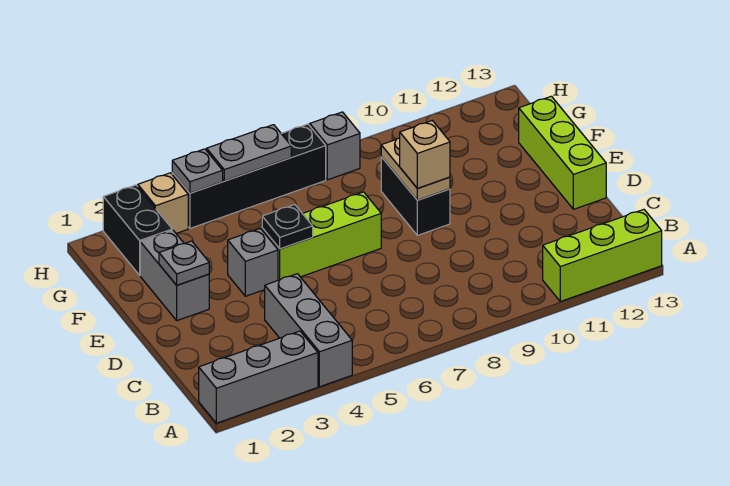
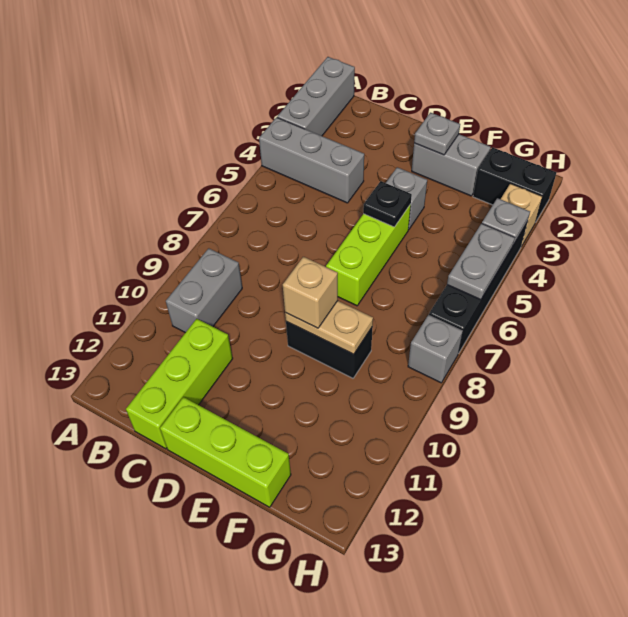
lime 1x3 brick [543,209,662,301] -> lime 1x3 brick moved to [126,319,233,449]
none -> grey 1x2 brick [166,248,242,333]

